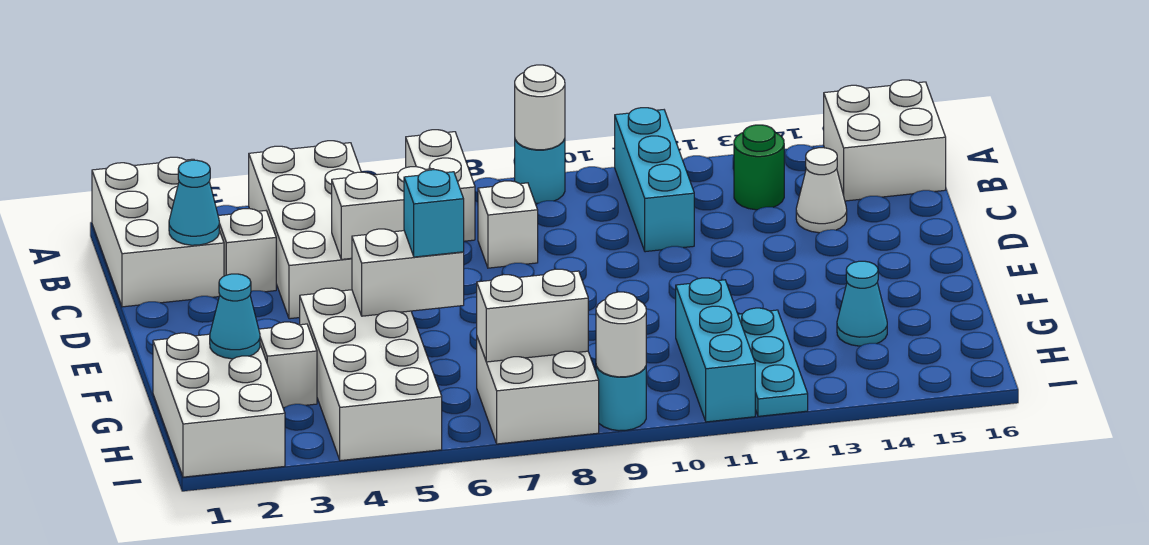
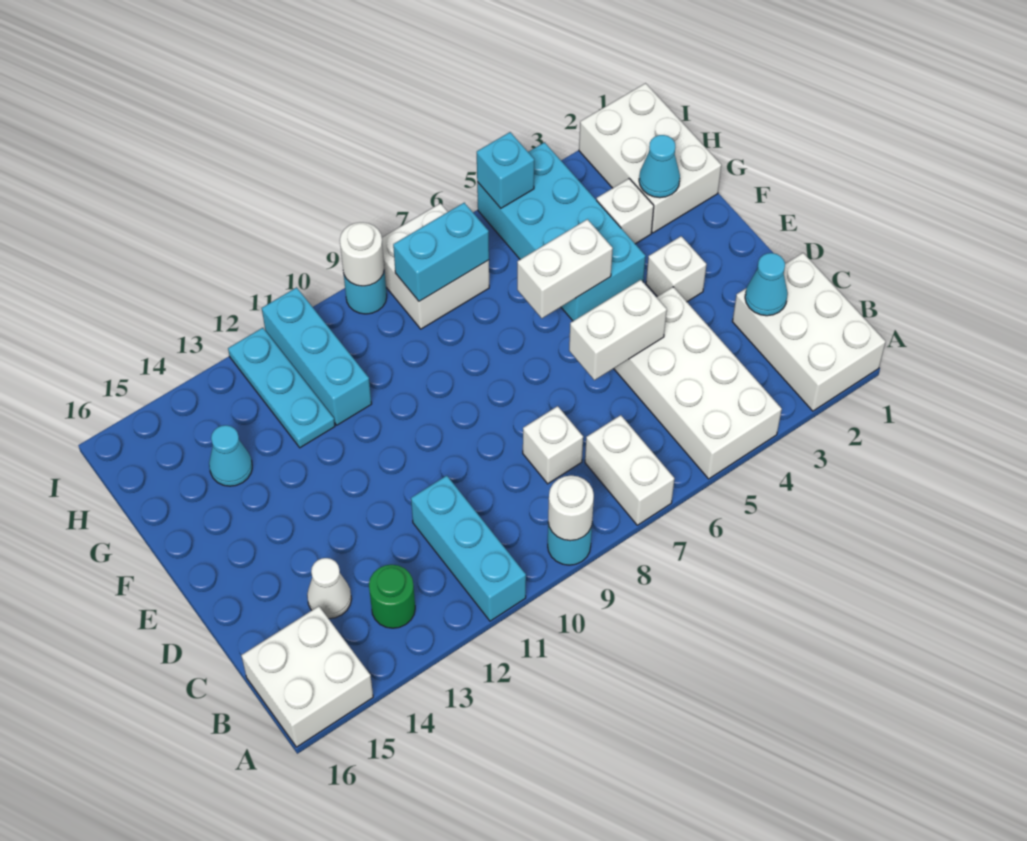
white 1x1 brick [218,209,276,292] -> white 1x1 brick moved to [646,236,707,302]
white 2x4 brick [300,288,442,461] -> cyan 2x4 brick [477,142,645,321]
cyan 1x1 brick [404,170,464,257] -> cyan 1x1 brick moved to [477,132,534,208]
white 1x2 brick [477,269,588,362] -> cyan 1x2 brick [393,203,489,301]

